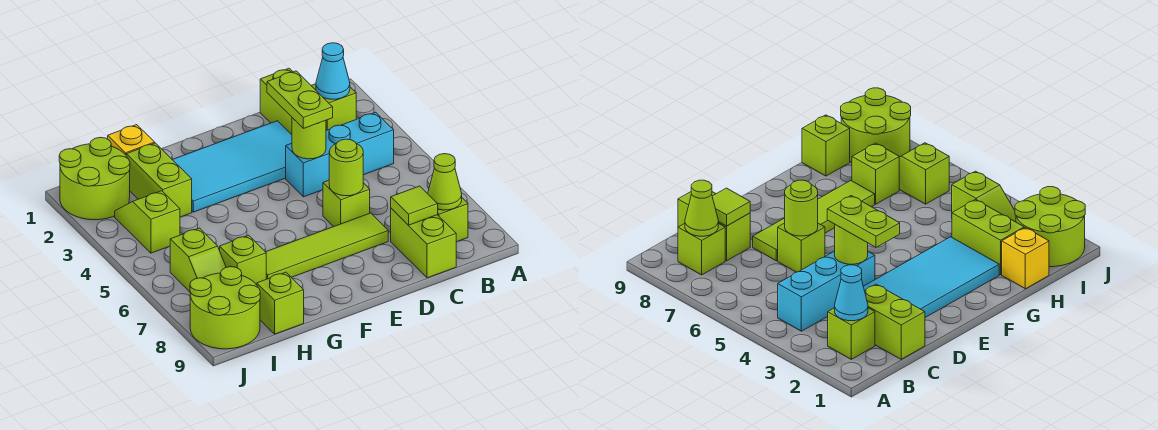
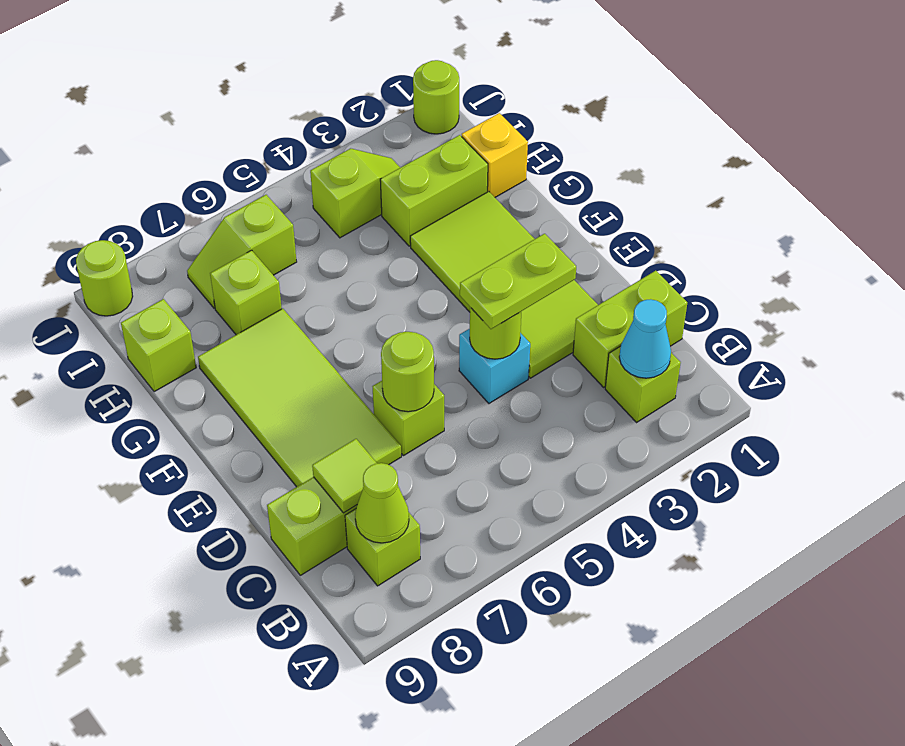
cyan 1x3 brick [286,112,394,197] -> cyan 1x1 brick [459,329,530,403]
cyan 2x4 tile [172,121,292,212] -> lime 2x4 tile [410,192,598,378]
lime 1x4 tile [266,213,388,279] -> lime 2x4 tile [198,309,401,487]
lime 2x2 round brick [59,137,130,220] -> lime 1x1 round brick [413,60,459,134]
lime 2x2 round brick [190,267,260,349] -> lime 1x1 round brick [76,240,133,316]

